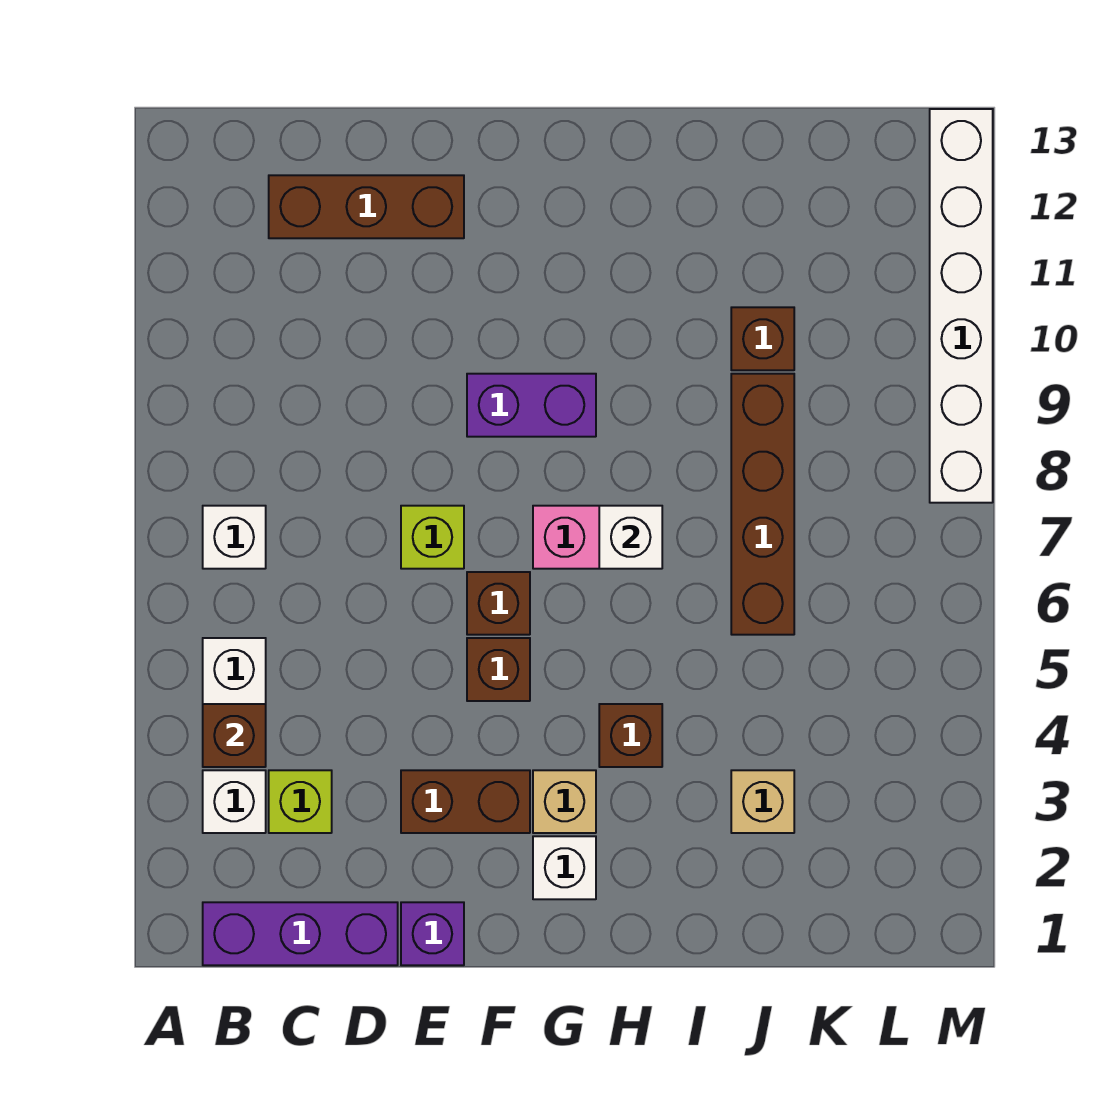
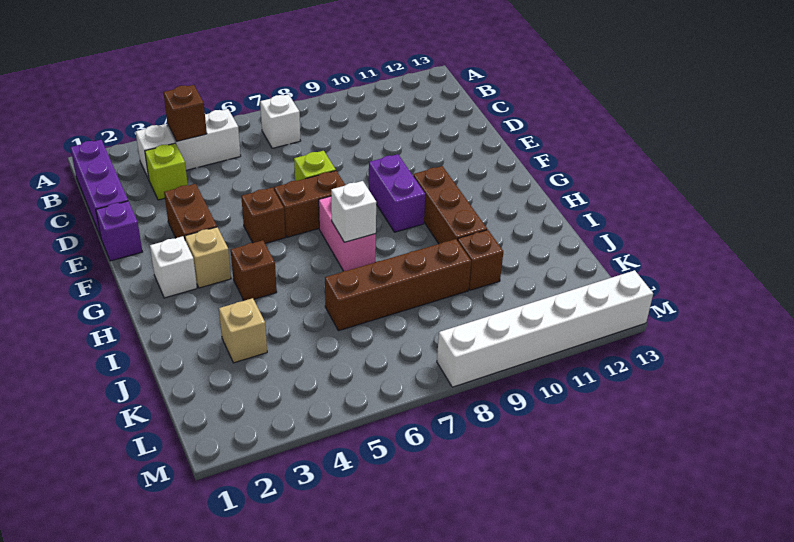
brown 1x3 brick [269,175,464,238] -> brown 1x3 brick moved to [413,166,487,244]
brown 1x1 brick [467,572,530,635] -> brown 1x2 brick [274,171,345,237]

